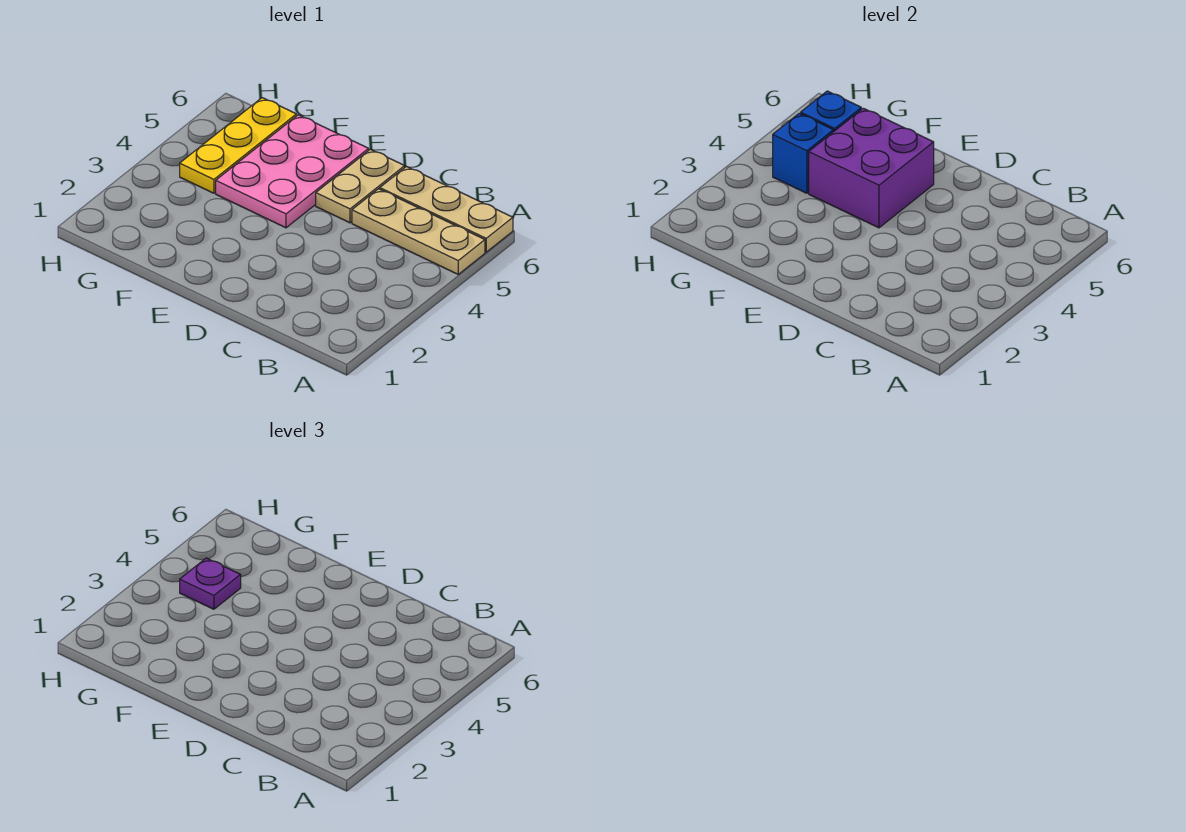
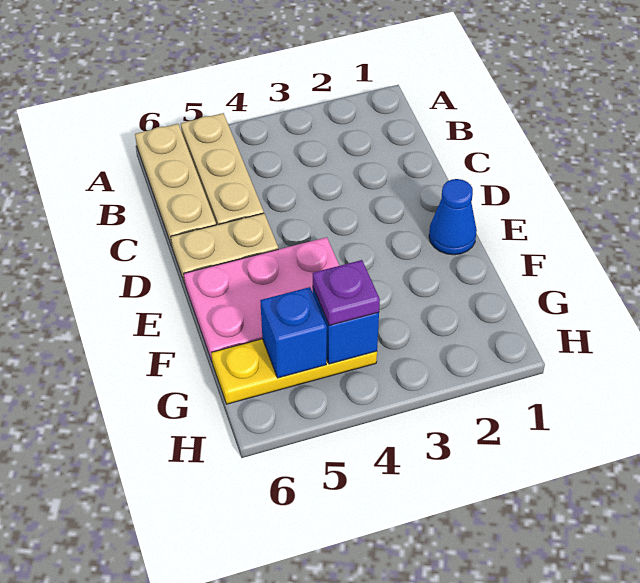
none -> blue 1x1 cone [429,179,477,255]
purple 2x2 brick [809,108,934,228] -> none

